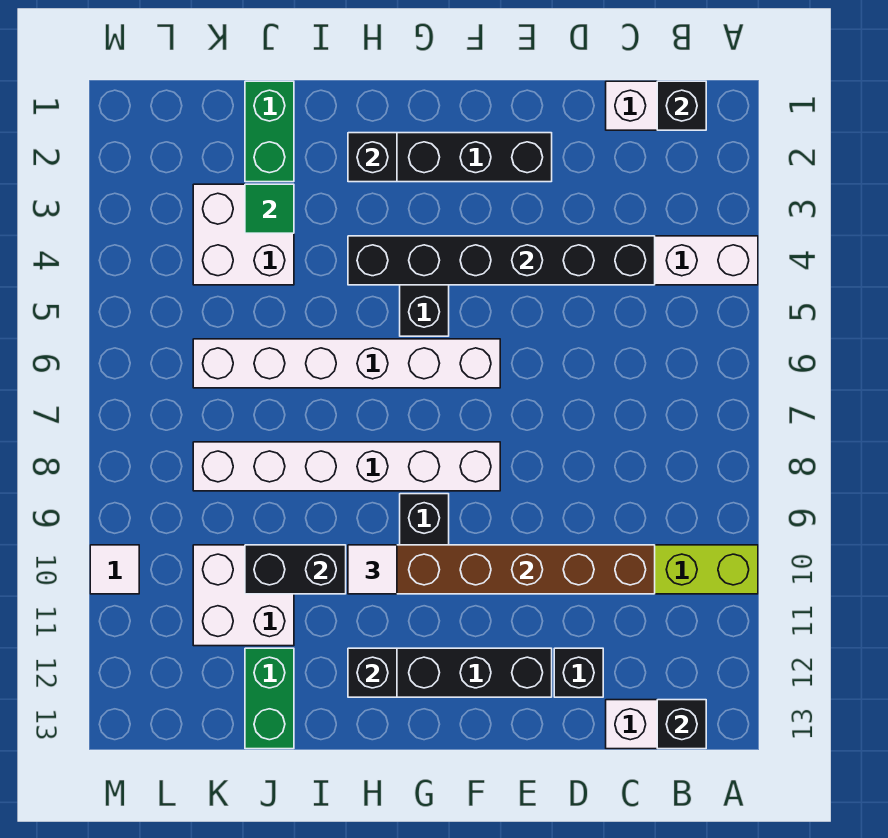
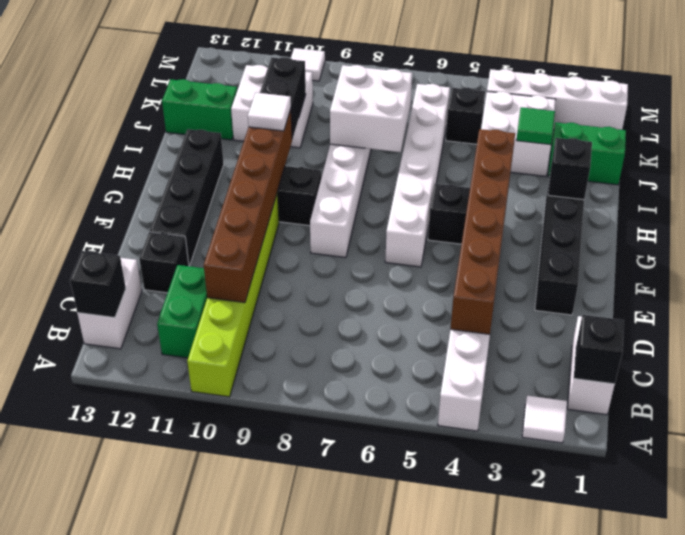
none -> white 1x1 tile [522,396,567,443]
none -> green 1x2 brick [157,265,207,358]
black 1x6 brick [348,236,655,285] -> brown 1x6 brick [451,129,515,334]
black 1x1 brick [348,648,397,697] -> black 1x1 brick moved to [446,88,485,144]
none -> white 2x2 brick [330,65,412,152]
none -> white 1x4 brick [487,69,628,130]

